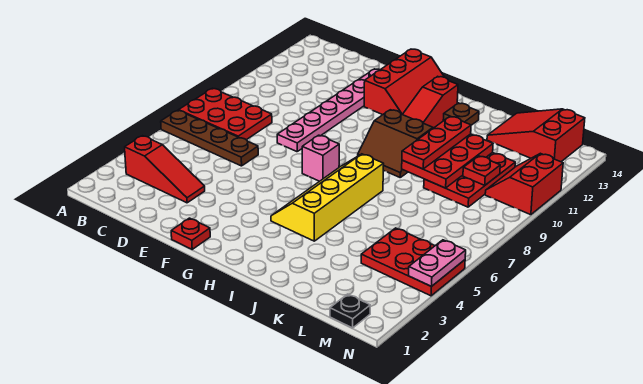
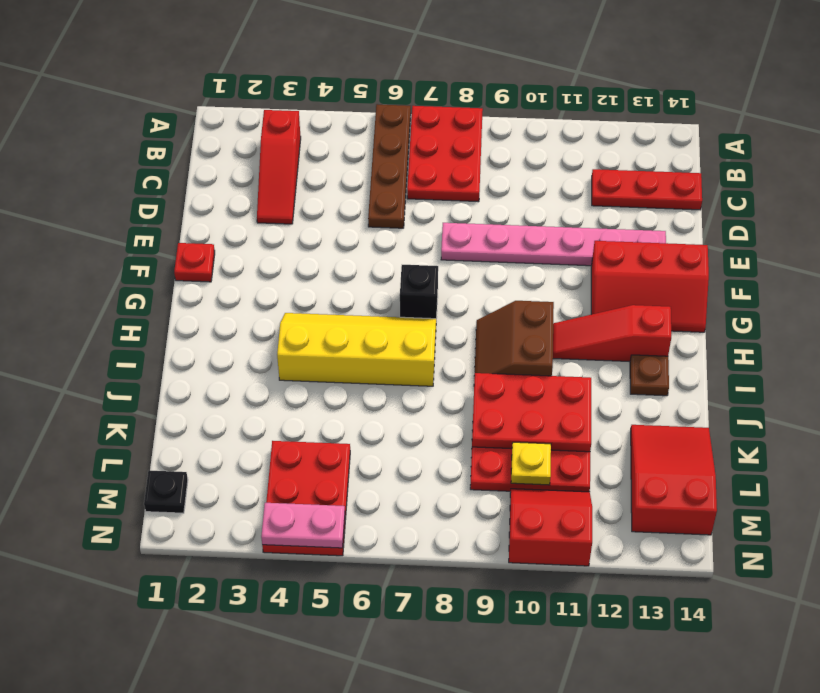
pink 1x1 brick [302,135,339,181] -> black 1x1 brick [400,265,438,319]
red 1x3 plate [402,116,471,169] -> red 1x3 plate moved to [592,169,702,210]
red 1x1 plate [463,156,500,185] -> yellow 1x1 plate [511,442,551,485]

